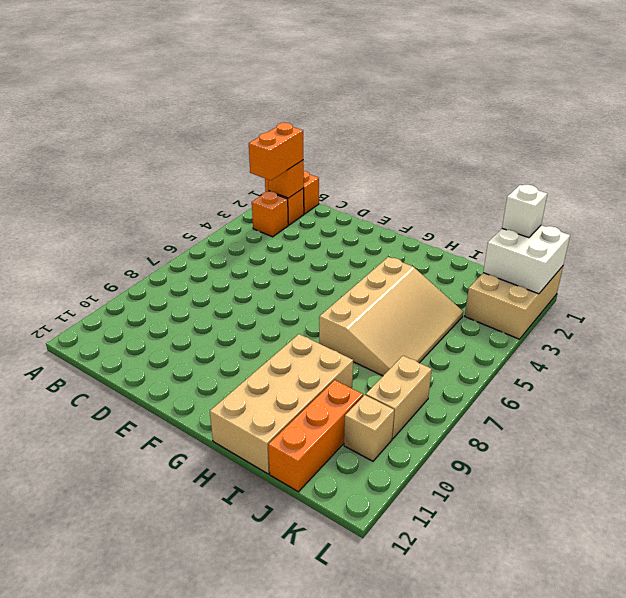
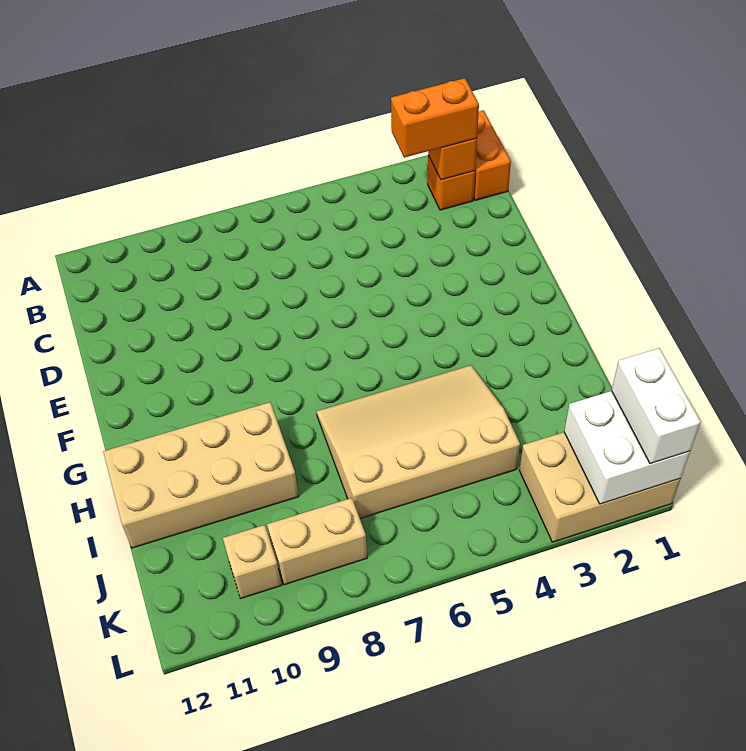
orange 1x1 brick [252,191,288,237] -> none
tan 3x4 slope [319,257,463,376] -> tan 3x4 slope turned to [317,365,520,518]
orange 1x3 brick [268,380,363,492] -> none
white 1x1 brick [502,185,547,238] -> white 1x2 brick [612,348,701,464]

